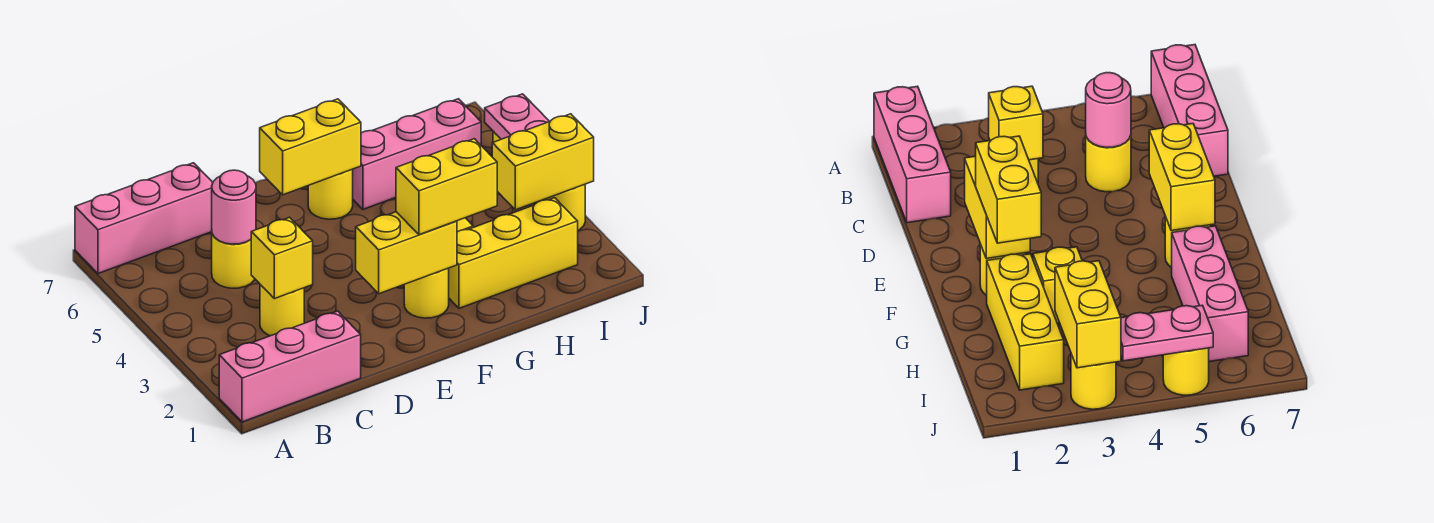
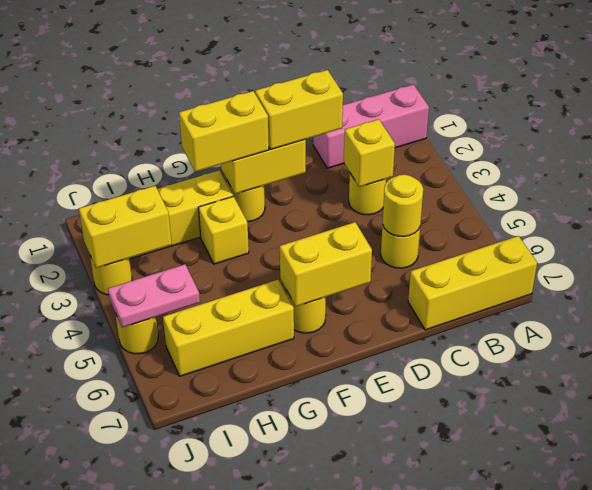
pink 1x3 brick [75,163,213,274] -> yellow 1x3 brick [408,236,537,330]
pink 1x1 round brick [212,170,256,244] -> yellow 1x1 round brick [383,175,423,237]
none -> yellow 1x2 brick [255,70,343,149]
pink 1x3 brick [353,99,481,209] -> yellow 1x3 brick [163,280,294,376]
pink 1x2 plate [485,94,550,139] -> pink 1x2 plate turned to [108,264,200,327]

